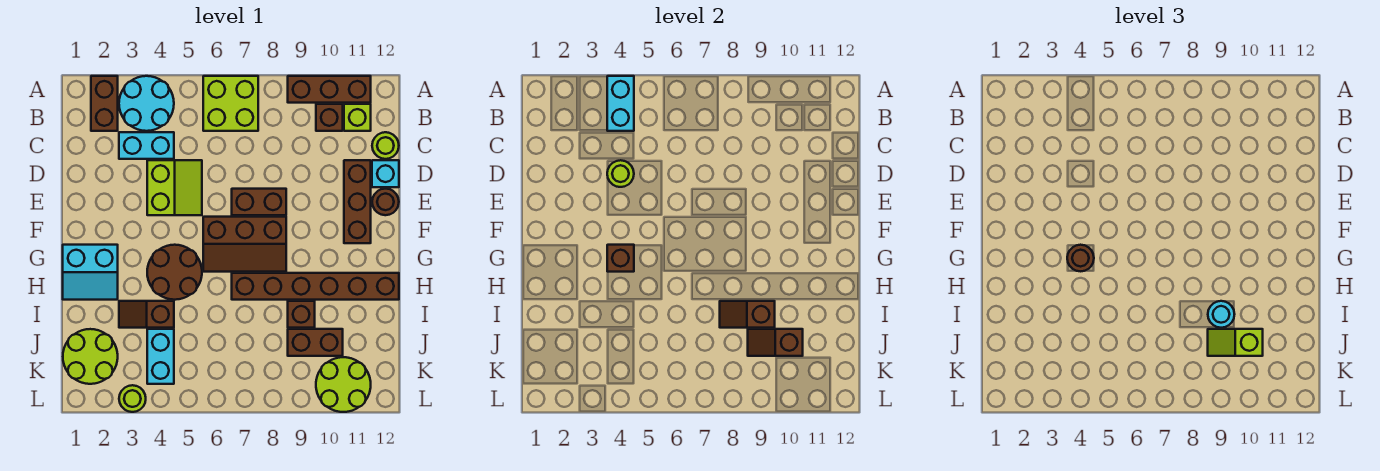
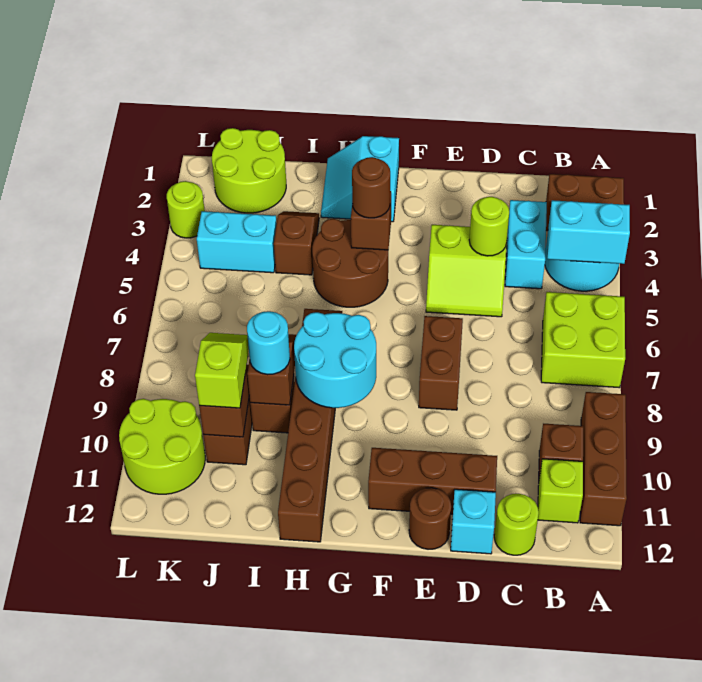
brown 2x3 slope [203,217,286,272] -> none
none -> cyan 2x2 round brick [294,312,376,408]

